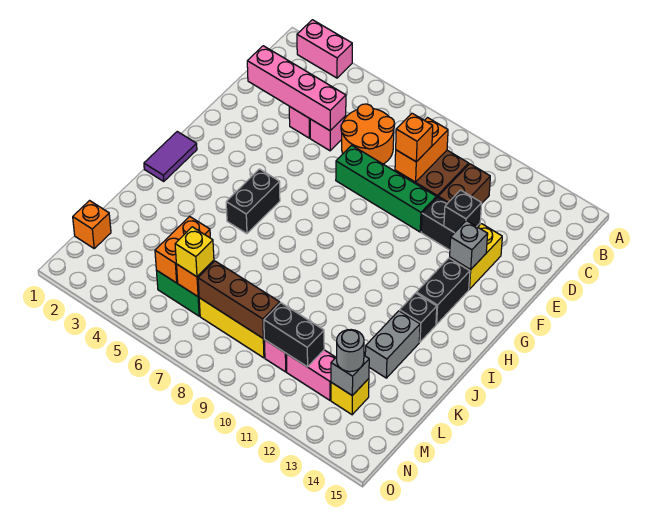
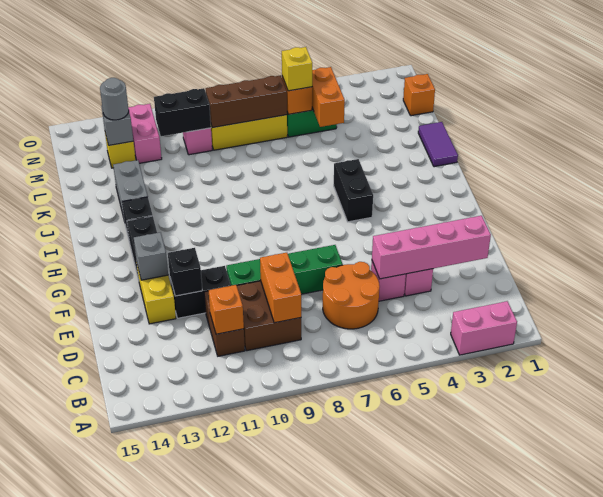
orange 1x1 brick [396,113,433,162] -> orange 1x1 brick moved to [208,285,244,334]
purple 1x2 tile [144,132,197,181] -> purple 1x2 tile moved to [418,122,458,167]
pink 1x2 brick [286,350,336,400] -> pink 1x2 brick turned to [128,104,162,163]

